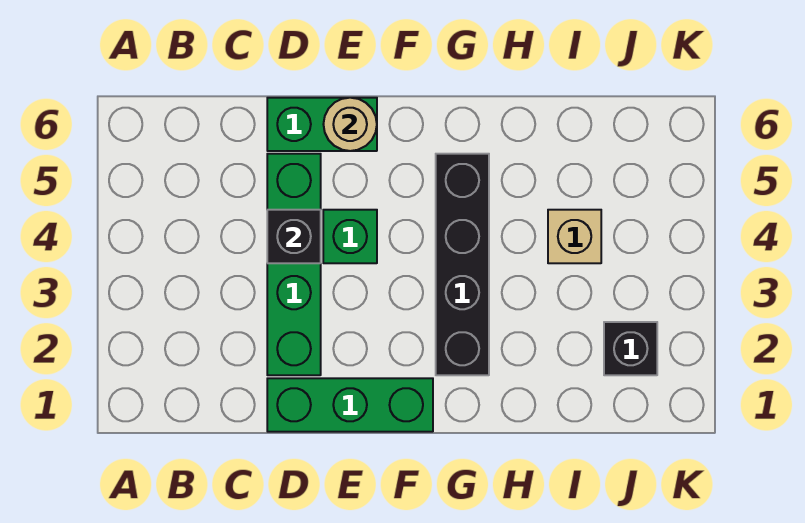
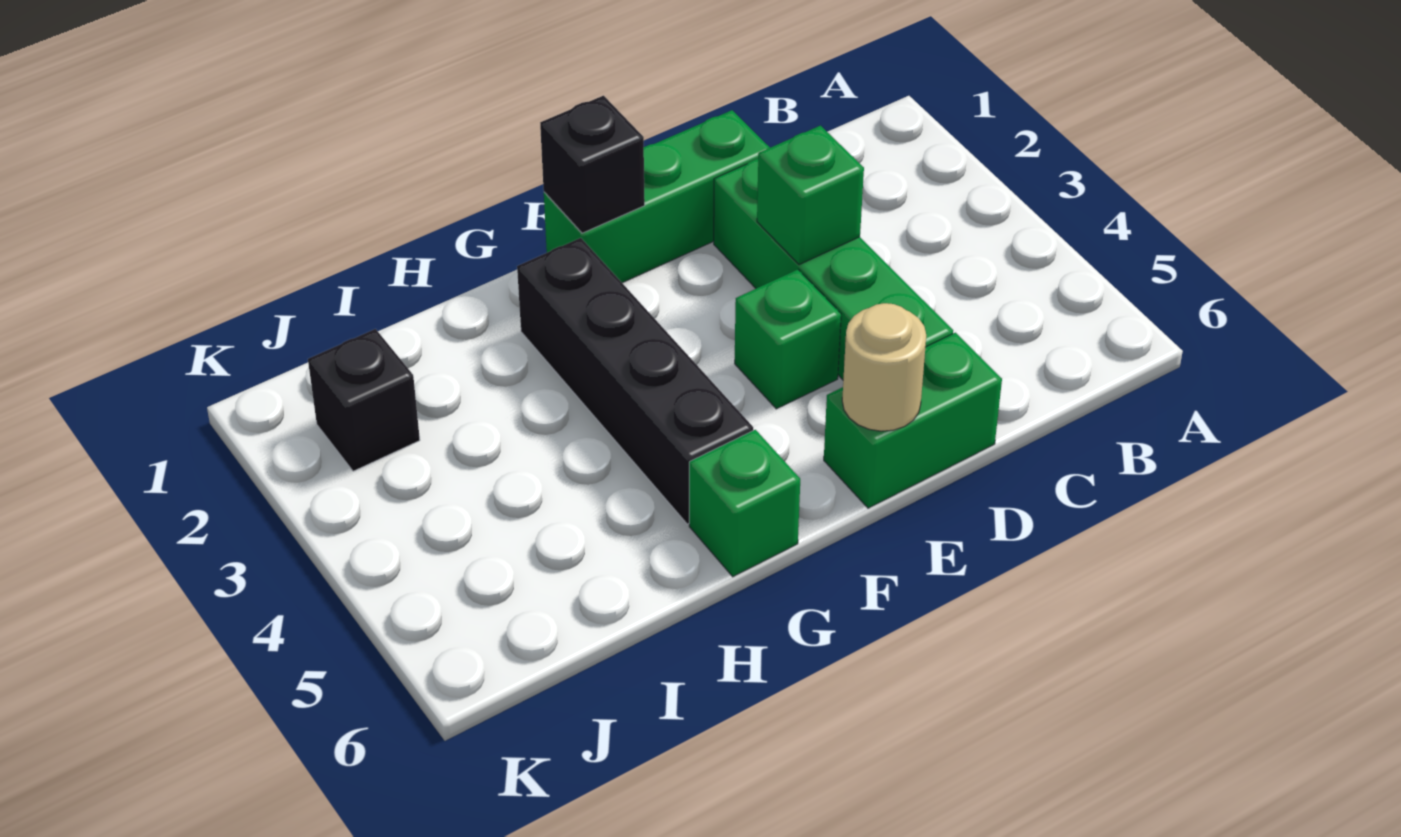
none -> green 1x1 brick [757,126,864,265]
black 1x1 brick [267,210,321,263] -> black 1x1 brick moved to [540,96,645,233]
none -> green 1x1 brick [689,430,800,577]
tan 1x1 brick [548,210,601,263] -> none

